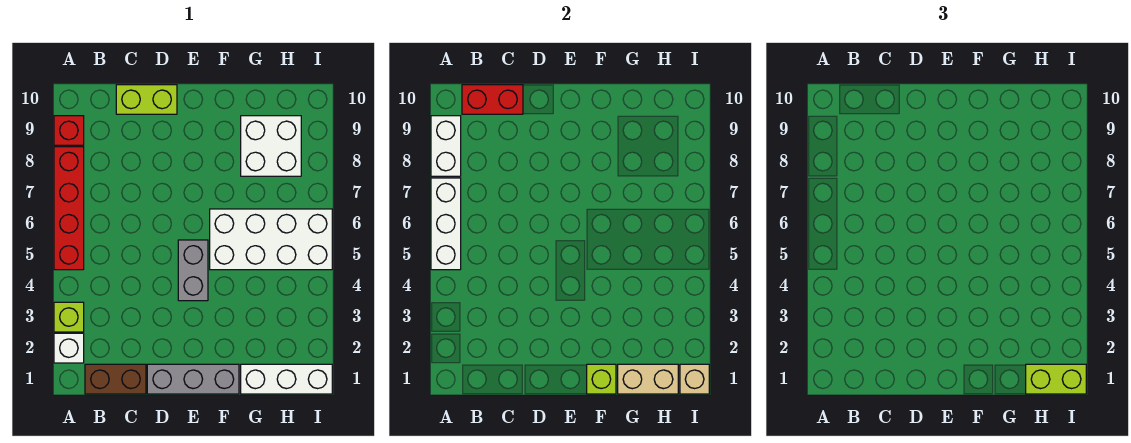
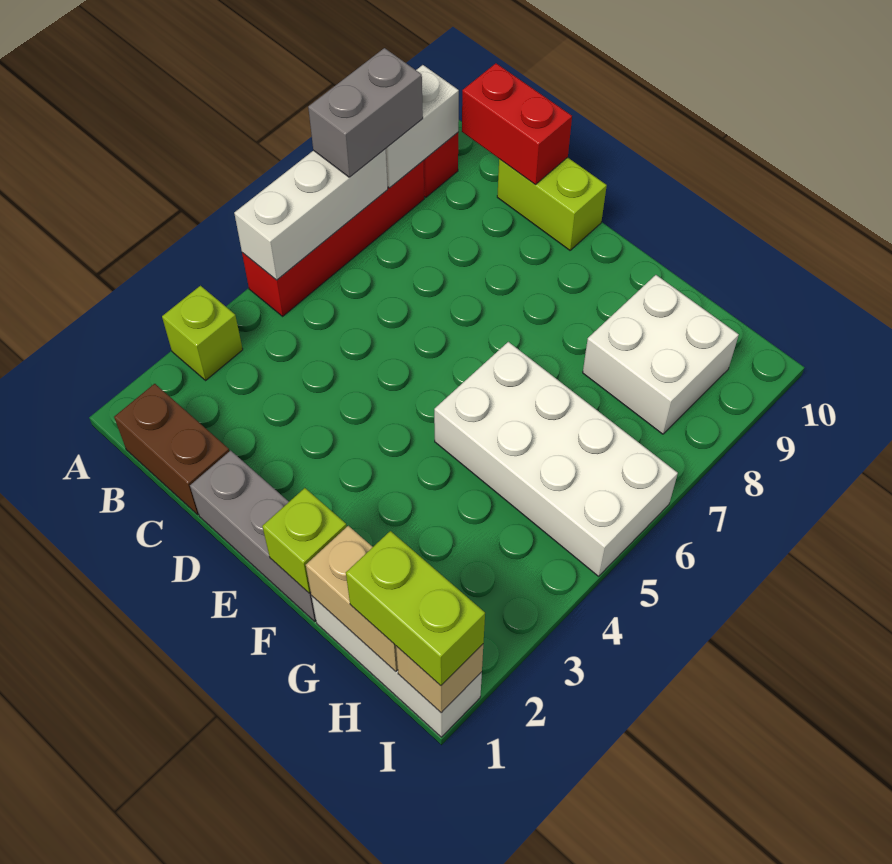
white 1x1 brick [54,333,84,363] -> none
grey 1x2 brick [178,240,208,301] -> grey 1x2 brick moved to [308,48,423,177]

